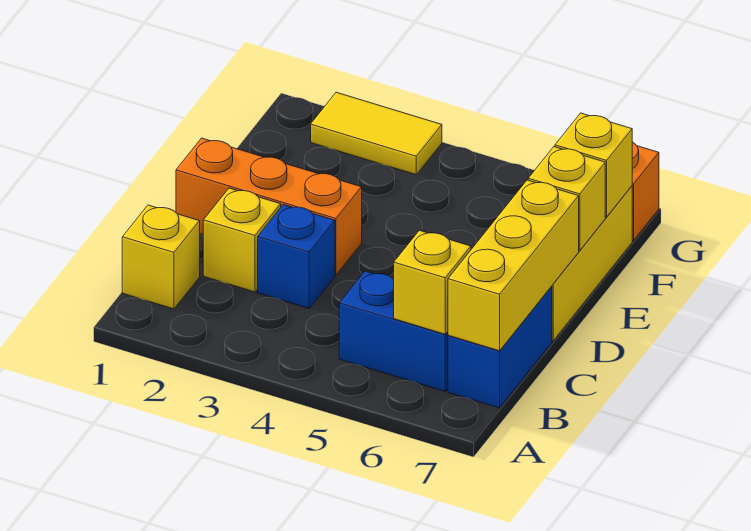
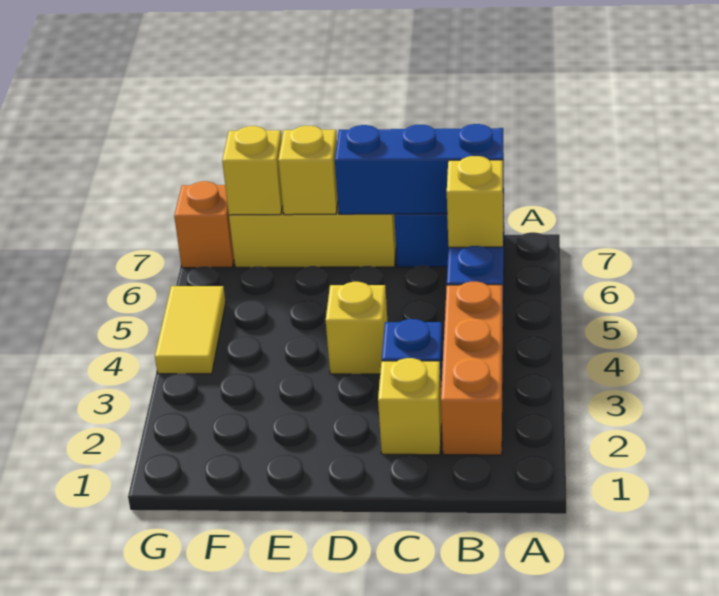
yellow 1x1 brick [122,205,200,309] -> yellow 1x1 brick moved to [326,282,388,374]
yellow 1x3 brick [448,180,579,351] -> blue 1x3 brick [335,124,504,214]
orange 1x3 brick [176,138,362,275] -> orange 1x3 brick moved to [441,282,503,455]
yellow 1x2 tile [311,92,442,175] -> yellow 1x2 tile moved to [155,286,226,374]

